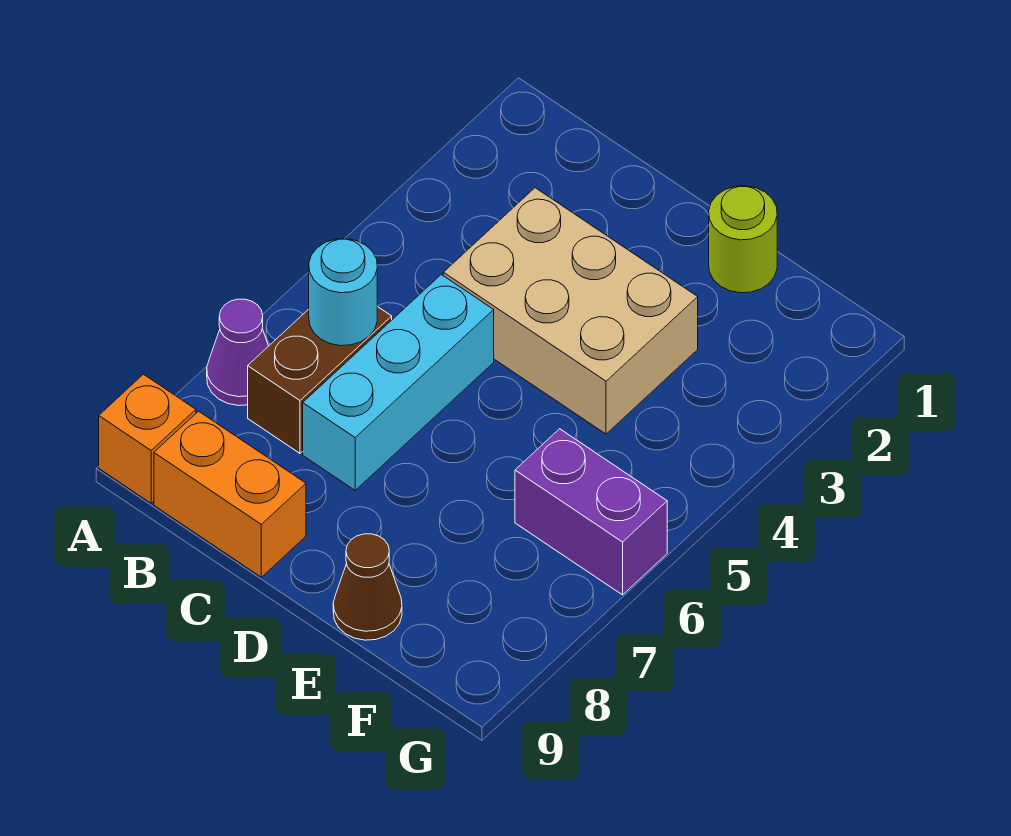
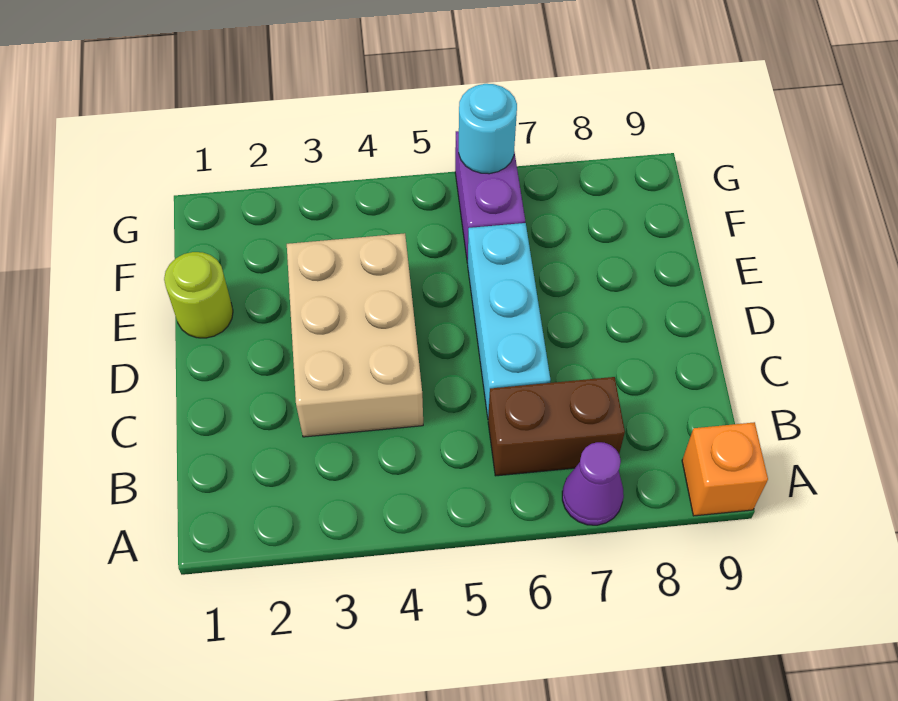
cyan 1x1 round brick [309,239,377,346] -> cyan 1x1 round brick moved to [459,84,517,174]
orange 1x2 brick [154,411,306,577] -> none
cyan 1x3 brick [303,275,494,490] -> cyan 1x3 brick turned to [468,223,551,417]
brown 1x1 cone [333,534,402,640] -> none

